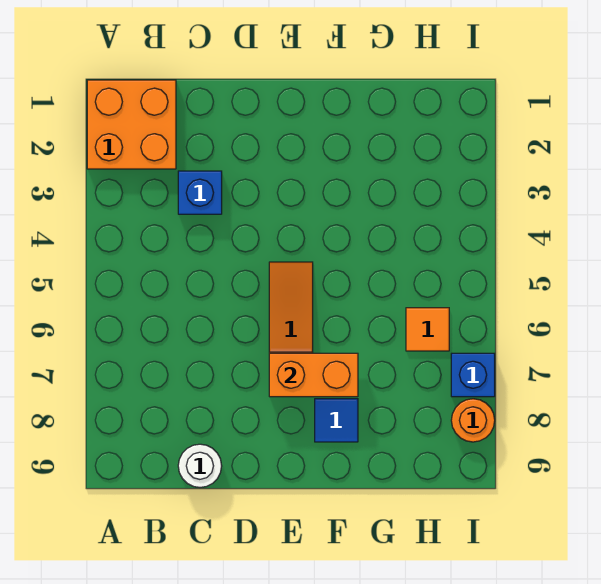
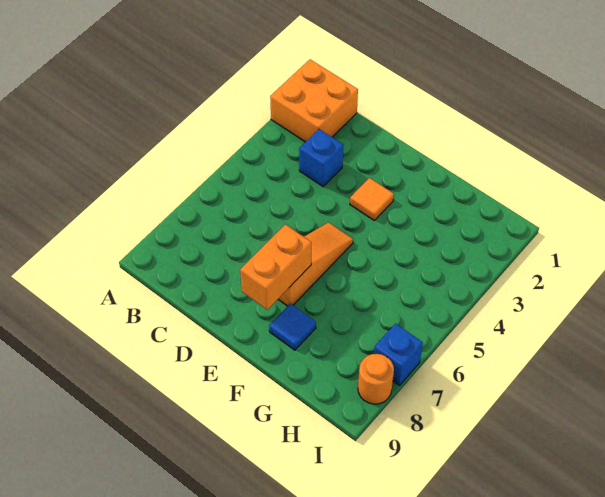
white 1x1 round brick [178,444,222,487] -> none
orange 1x2 brick [269,353,358,397] -> orange 1x2 brick turned to [240,224,311,310]
orange 1x1 tile [406,308,449,351] -> orange 1x1 tile moved to [350,178,394,220]

